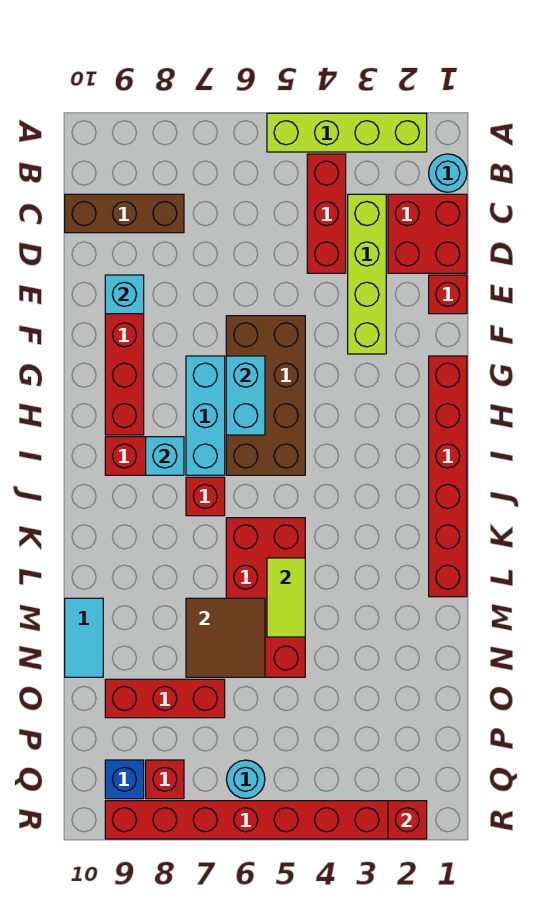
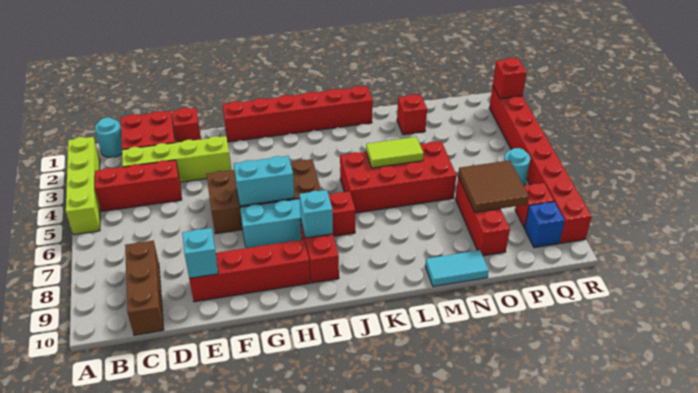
brown 2x2 tile [186,598,265,677] -> brown 2x2 tile moved to [458,160,529,212]
none -> red 1x1 brick [397,94,427,135]

